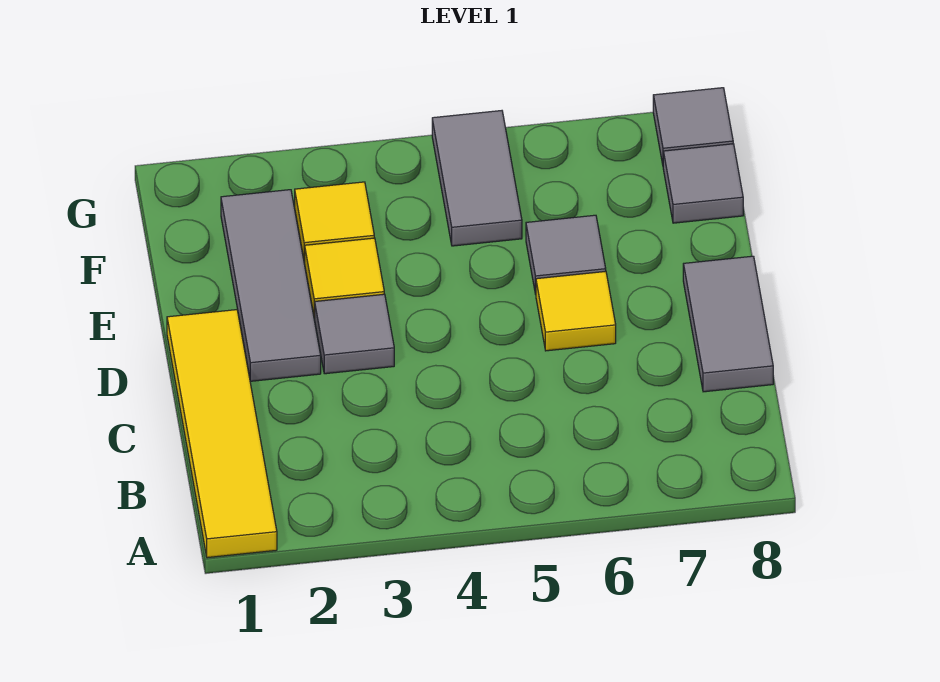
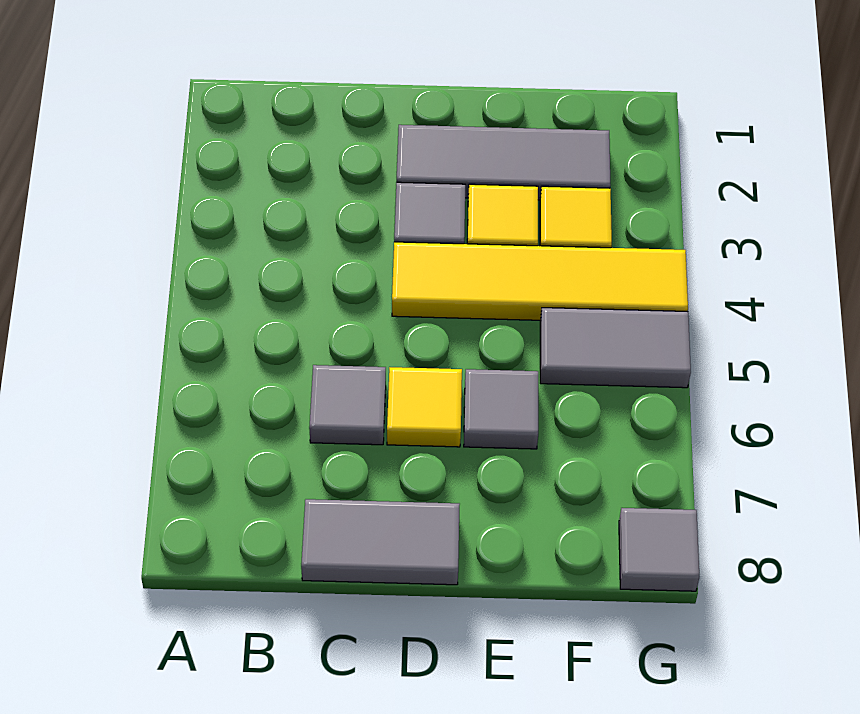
yellow 1x4 tile [167,310,277,558] -> yellow 1x4 tile moved to [392,242,688,320]
grey 1x1 tile [663,144,743,223] -> grey 1x1 tile moved to [309,365,386,445]

